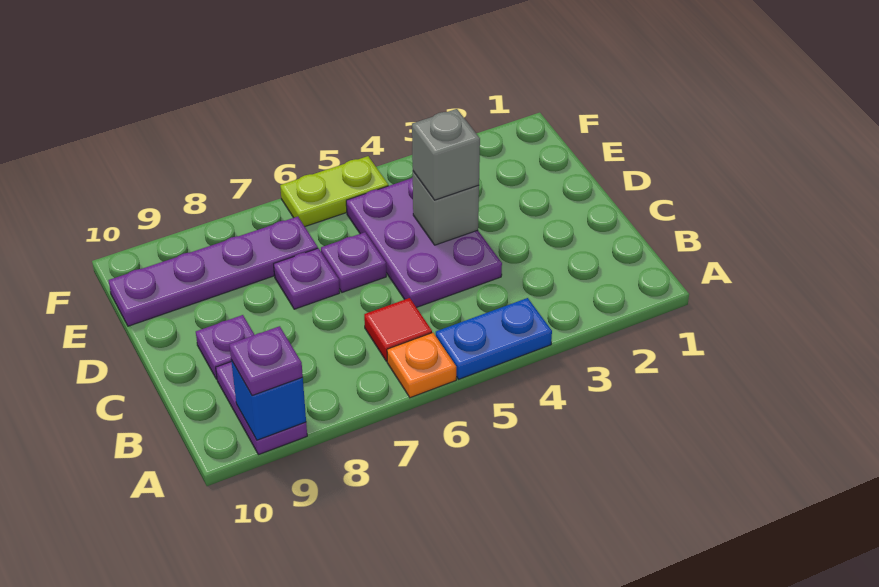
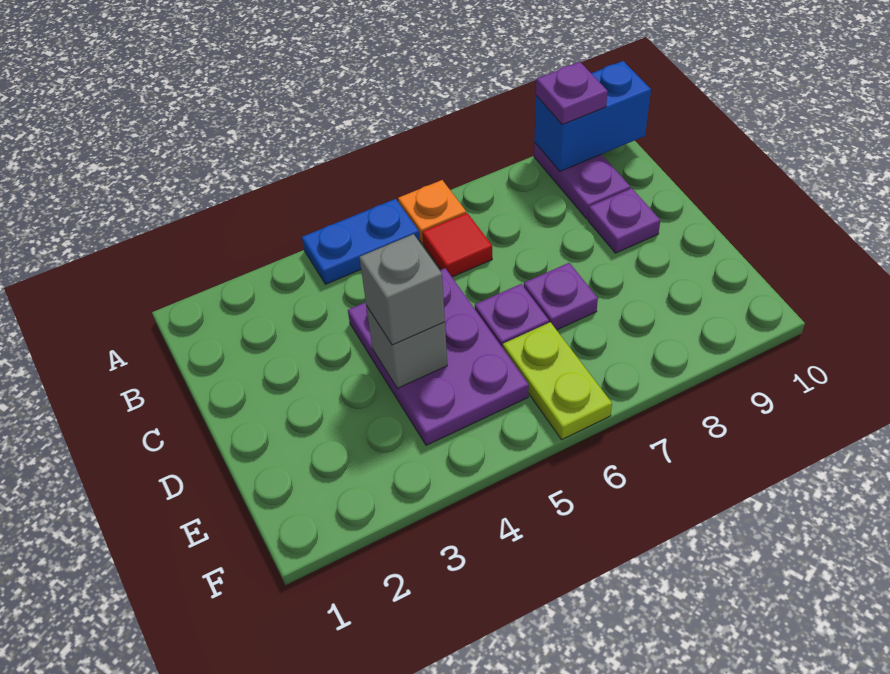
blue 1x1 brick [231,360,306,440] -> blue 1x2 brick [534,61,651,171]
purple 1x4 plate [108,217,318,326] -> none
lime 1x2 plate [280,156,388,226] -> lime 1x2 plate turned to [503,322,612,439]

